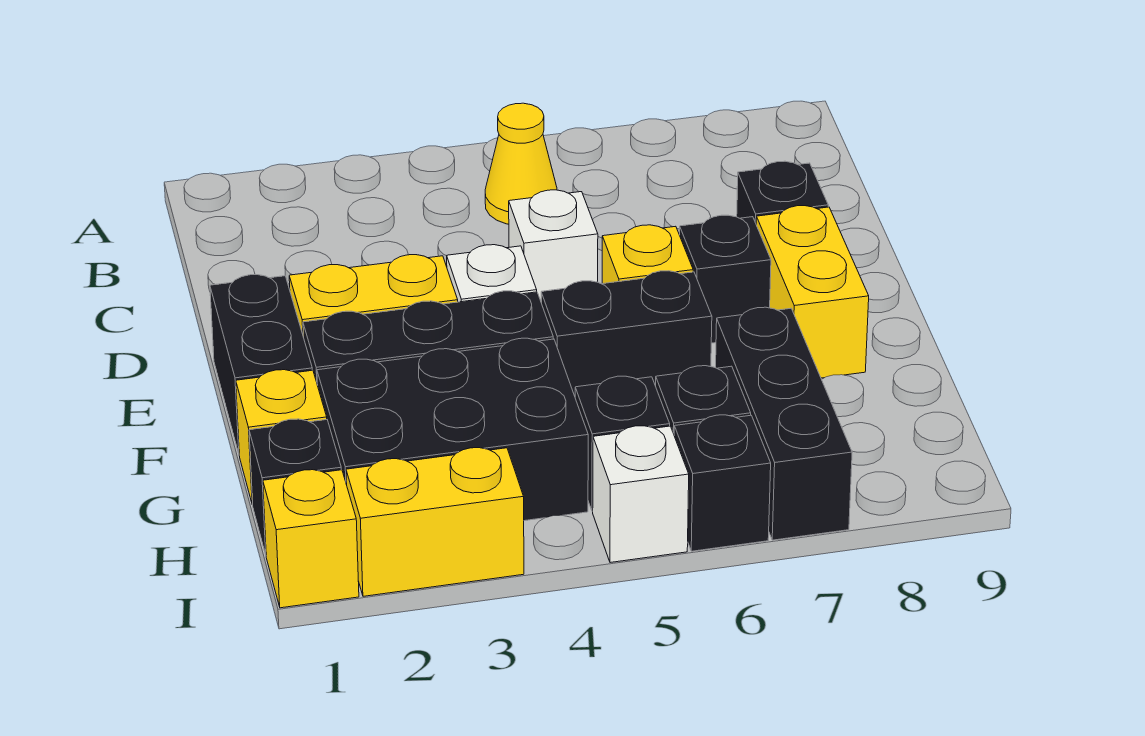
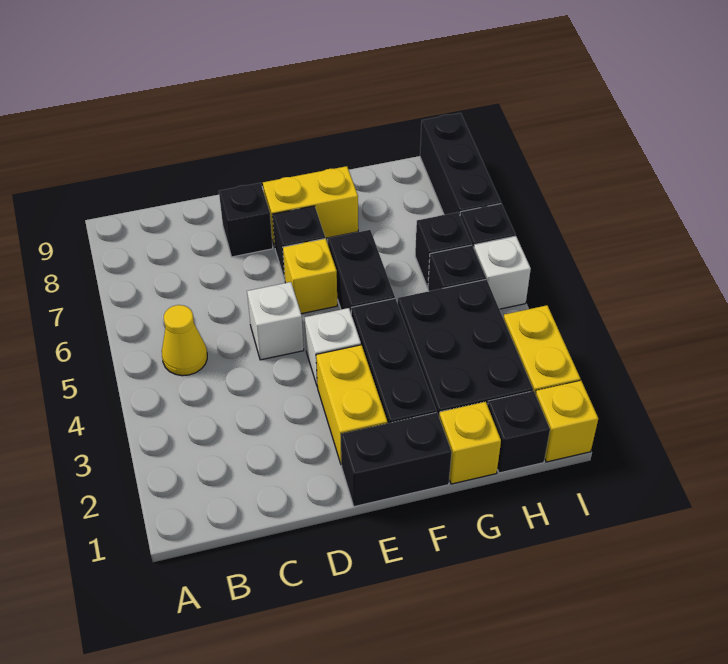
black 1x3 brick [716,307,852,540] -> black 1x3 brick turned to [420,113,501,215]

